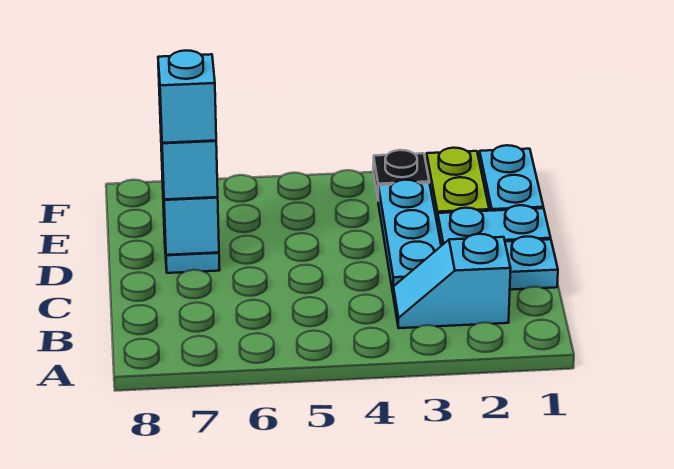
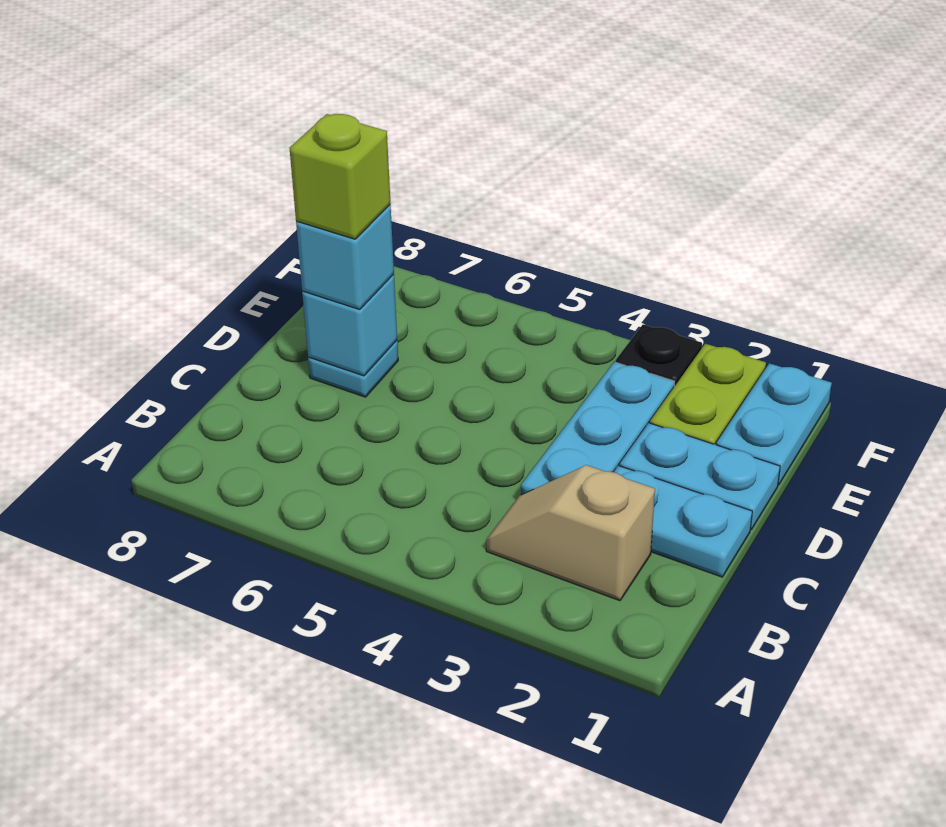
cyan 1x2 slope [393,234,511,328] -> tan 1x2 slope [486,465,655,601]
cyan 1x1 brick [158,50,216,143] -> lime 1x1 brick [289,114,391,239]

